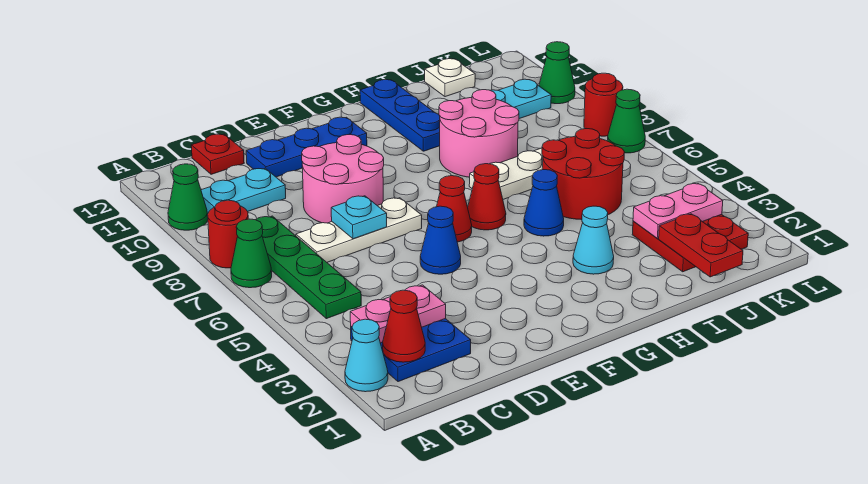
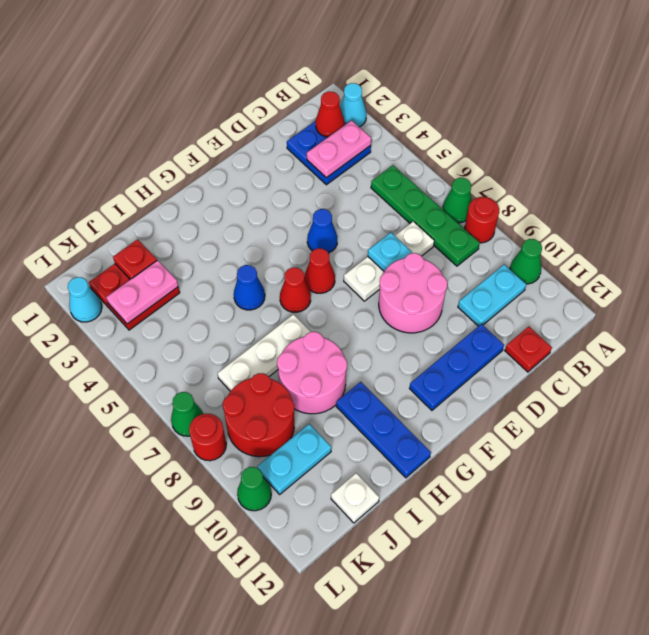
cyan 1x1 cone [573,206,614,274] -> cyan 1x1 cone moved to [68,277,102,322]
red 2x2 round brick [542,129,624,220] -> red 2x2 round brick moved to [223,373,294,457]
red 1x2 plate [659,214,743,277] -> red 1x1 plate [113,239,157,280]

